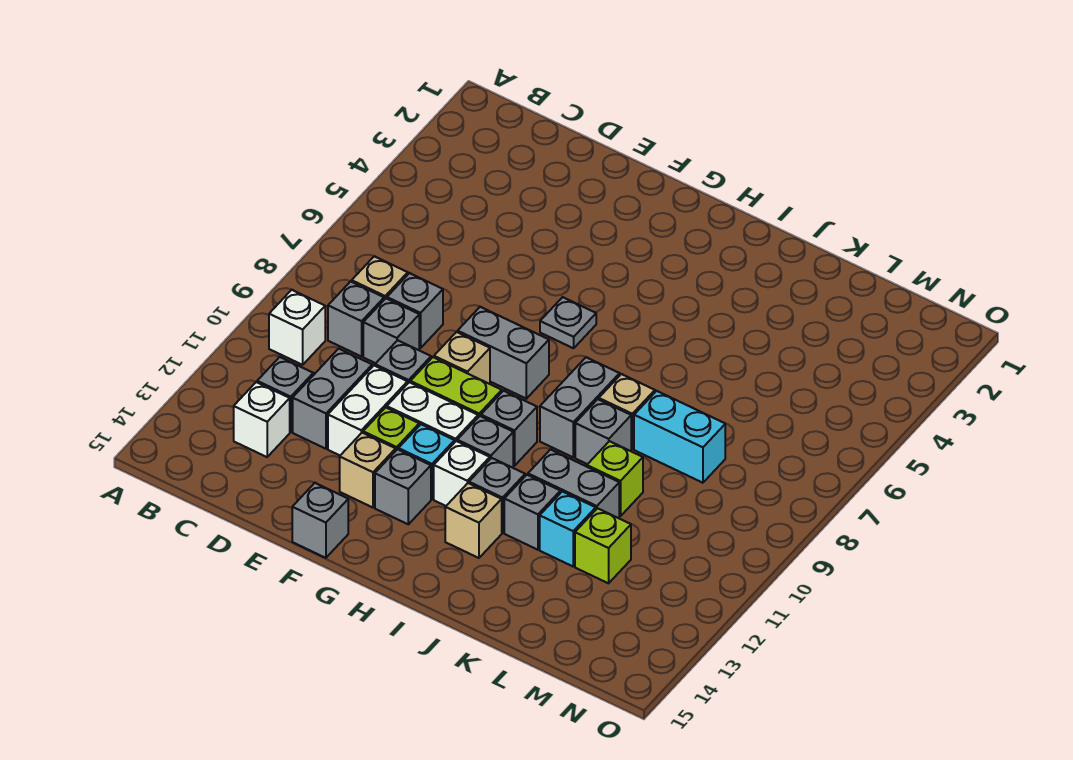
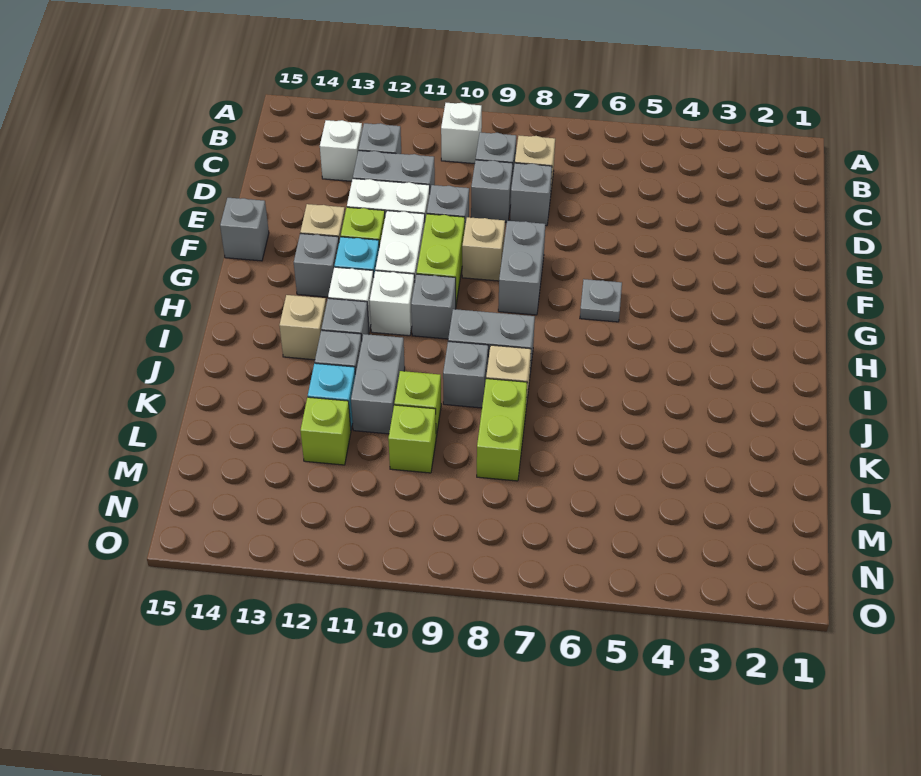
grey 1x1 brick [457,416,513,468] -> white 1x1 brick [370,271,415,336]
cyan 1x2 brick [634,391,725,483] -> lime 1x2 brick [477,379,527,481]
none -> lime 1x1 brick [388,405,436,473]

